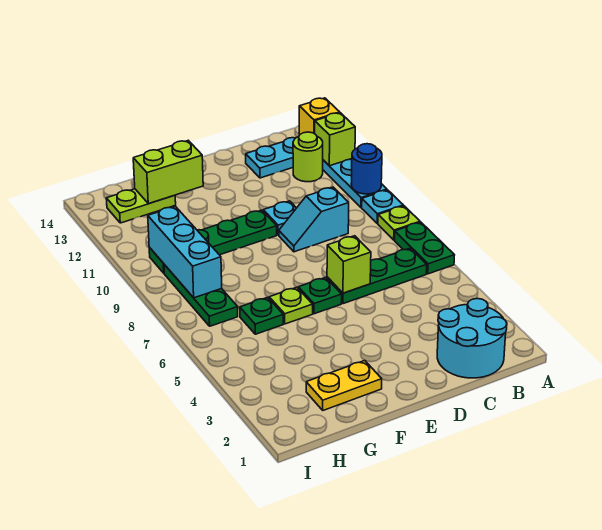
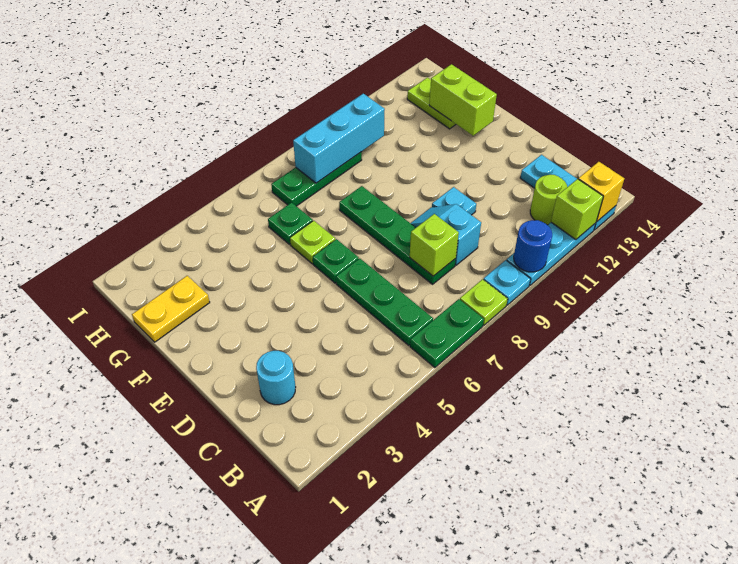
cyan 2x2 round brick [437,299,507,378] -> cyan 1x1 round brick [256,351,296,405]
lime 1x1 brick [327,236,371,293] -> lime 1x1 brick moved to [410,214,459,276]
green 1x4 plate [149,210,277,273] -> green 1x4 plate moved to [339,186,456,284]
yellow 1x2 plate [306,361,382,410] -> yellow 1x2 plate turned to [132,276,210,342]

